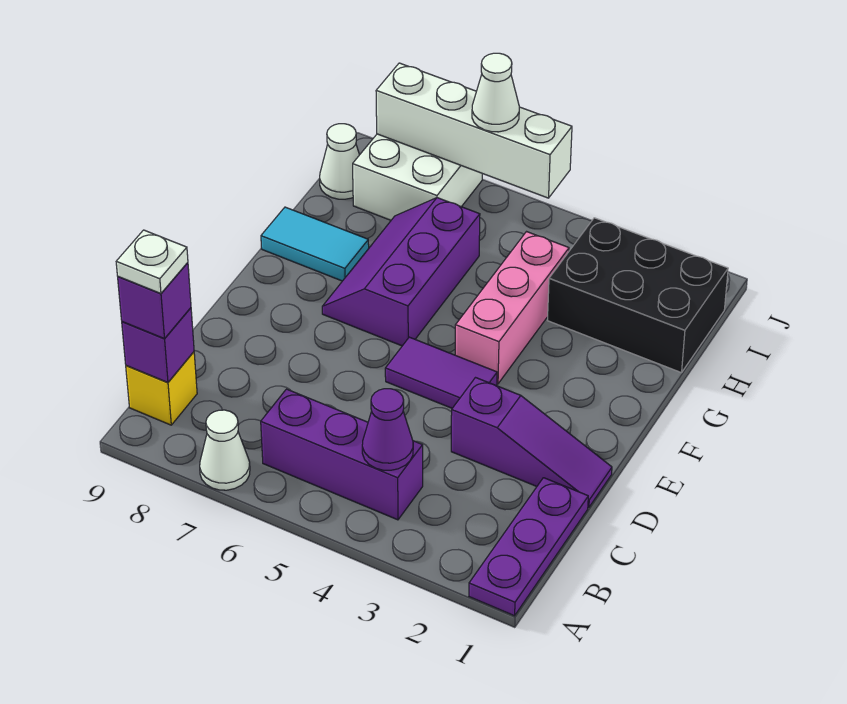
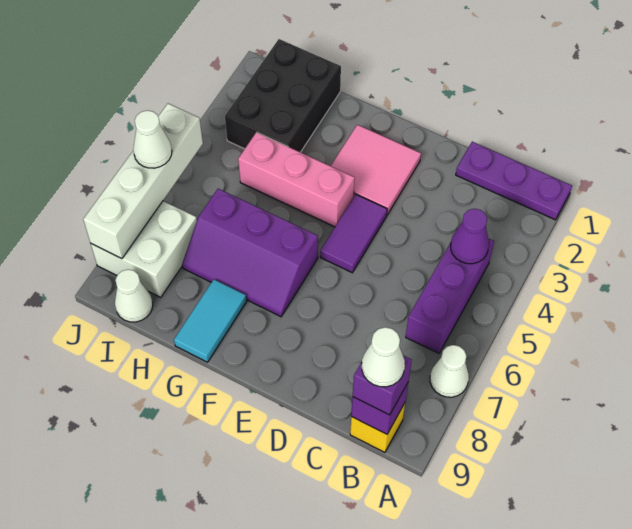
white 1x1 plate [116,230,188,294] -> white 1x1 cone [362,327,405,387]
purple 1x3 slope [451,378,612,508] -> none
none -> pink 2x2 tile [331,125,421,215]

